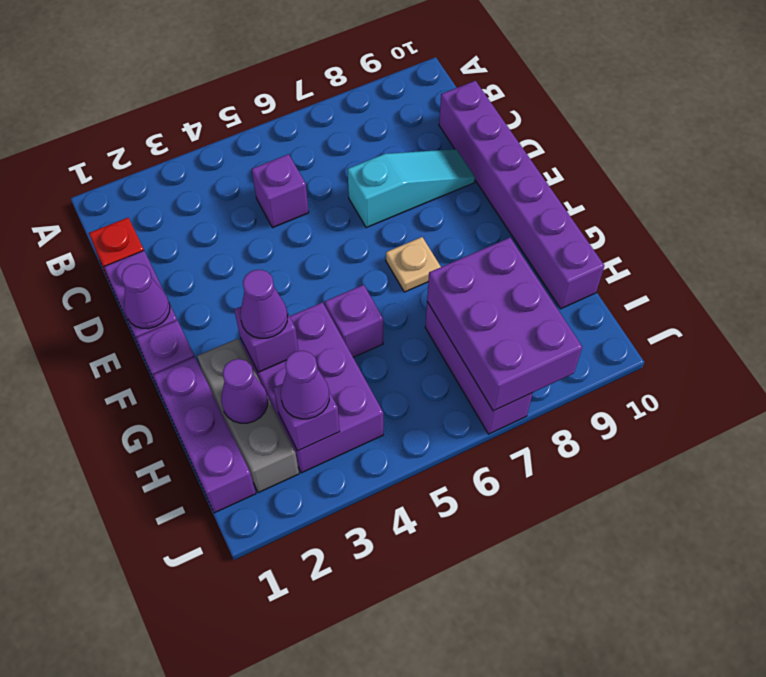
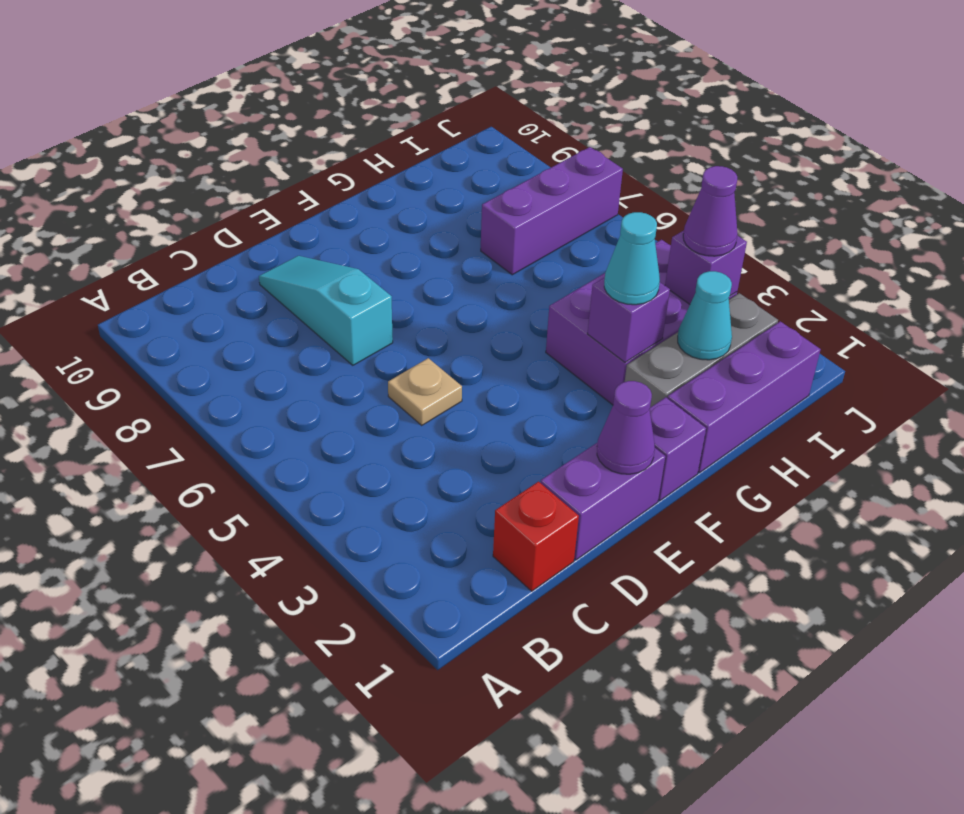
purple 1x1 brick [252,154,309,228] -> none
purple 1x6 brick [439,81,605,309] -> none
tan 1x1 plate [386,237,441,292] -> tan 1x1 plate moved to [388,358,462,425]
purple 1x1 cone [240,270,288,338] -> cyan 1x1 cone [604,212,660,305]
purple 1x1 brick [325,285,383,357] -> none
purple 1x1 cone [221,359,268,423] -> cyan 1x1 cone [678,271,732,360]
purple 2x3 brick [427,238,582,411] -> none

